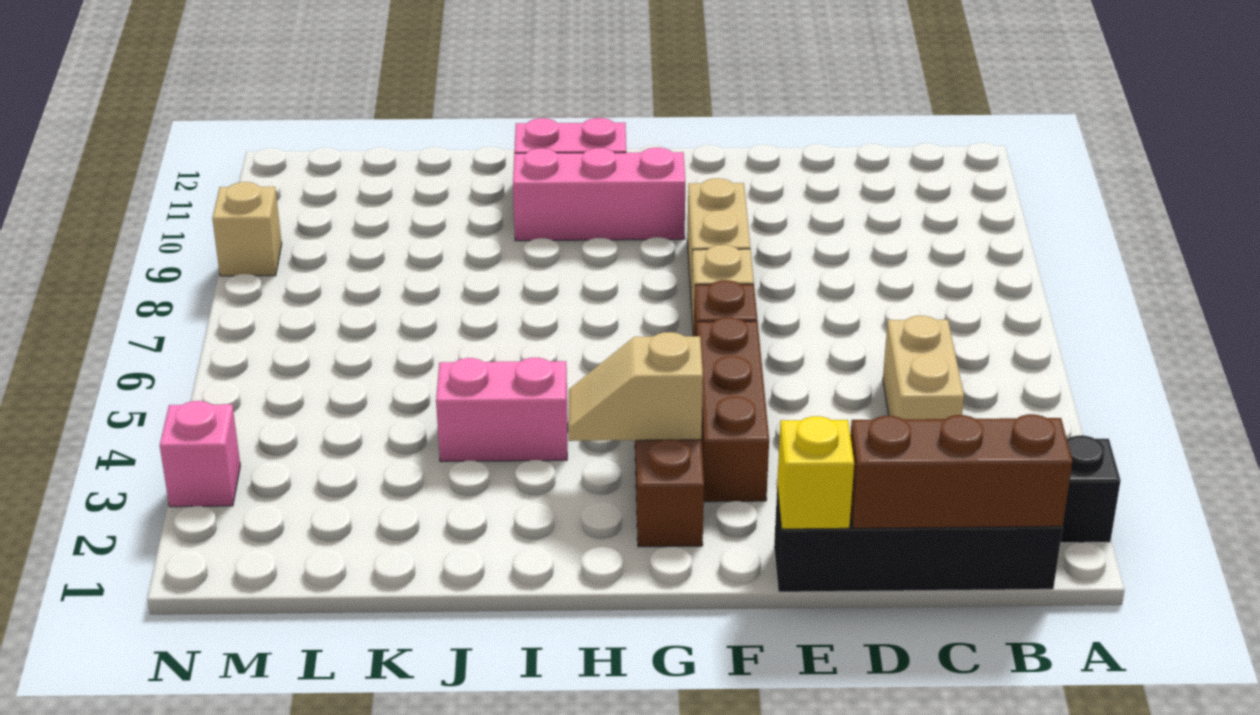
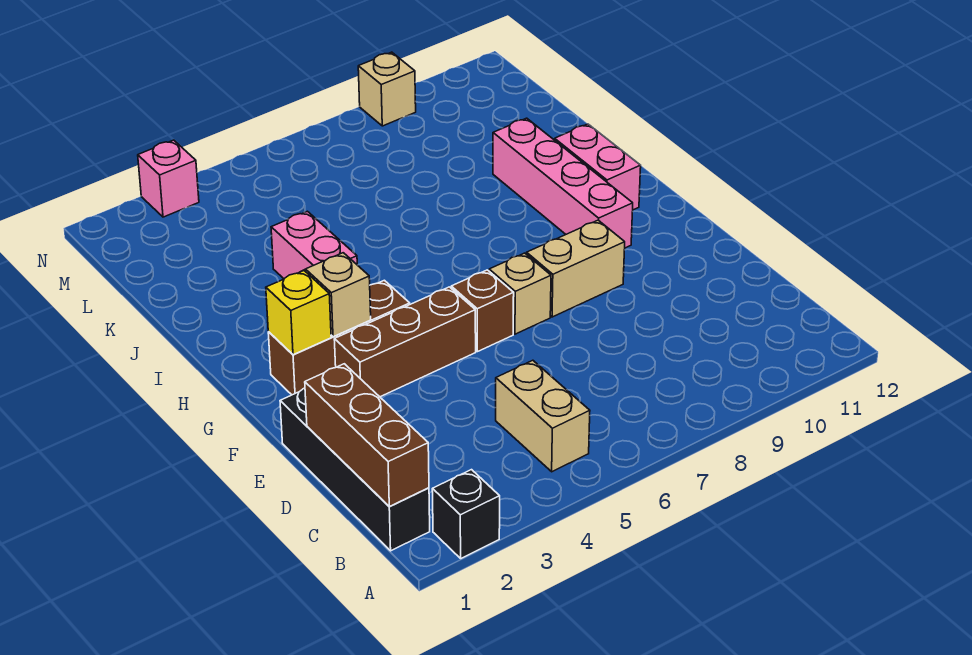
tan 1x2 brick [883,316,964,419] -> tan 1x2 brick turned to [496,360,590,472]
yellow 1x1 brick [777,416,854,529] -> yellow 1x1 brick moved to [266,271,331,355]
pink 1x3 brick [513,147,685,241] -> pink 1x4 brick [493,118,633,248]

